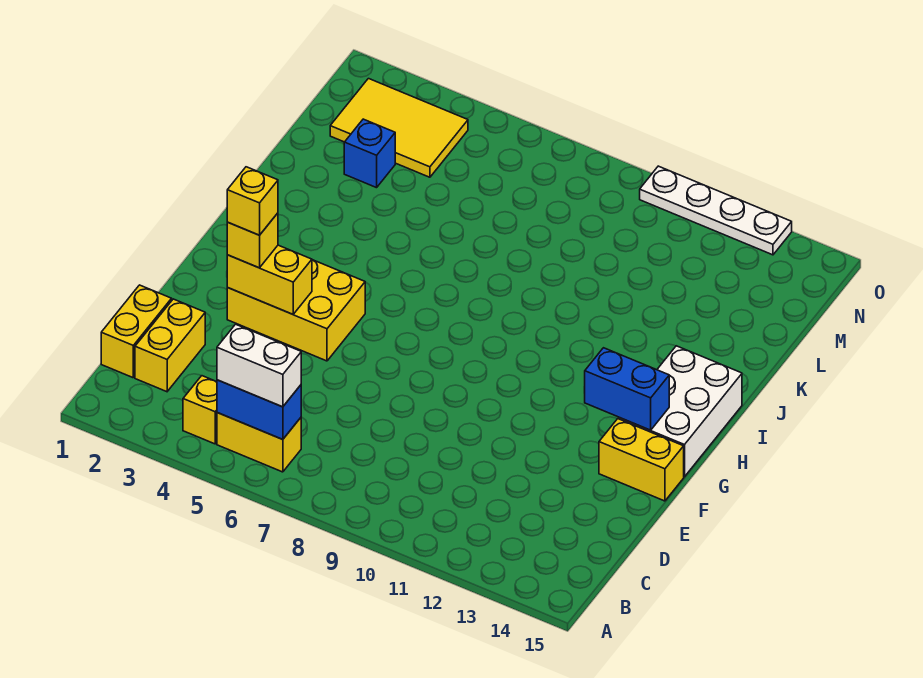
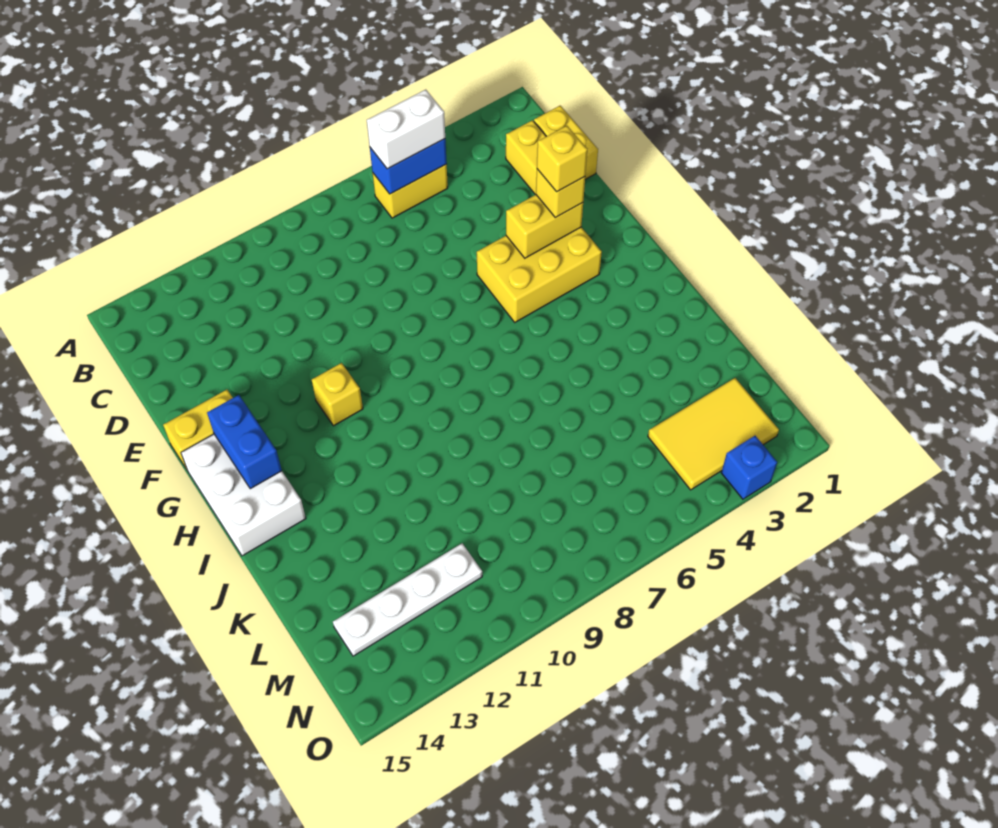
yellow 1x1 brick [183,376,217,444] -> yellow 1x1 brick moved to [312,363,363,426]
blue 1x2 brick [585,348,669,430] -> blue 1x2 brick turned to [207,395,282,489]
blue 1x1 brick [344,119,395,188] -> blue 1x1 brick moved to [721,436,777,499]
white 1x4 plate [640,166,792,255] -> white 1x4 plate moved to [333,543,482,656]

